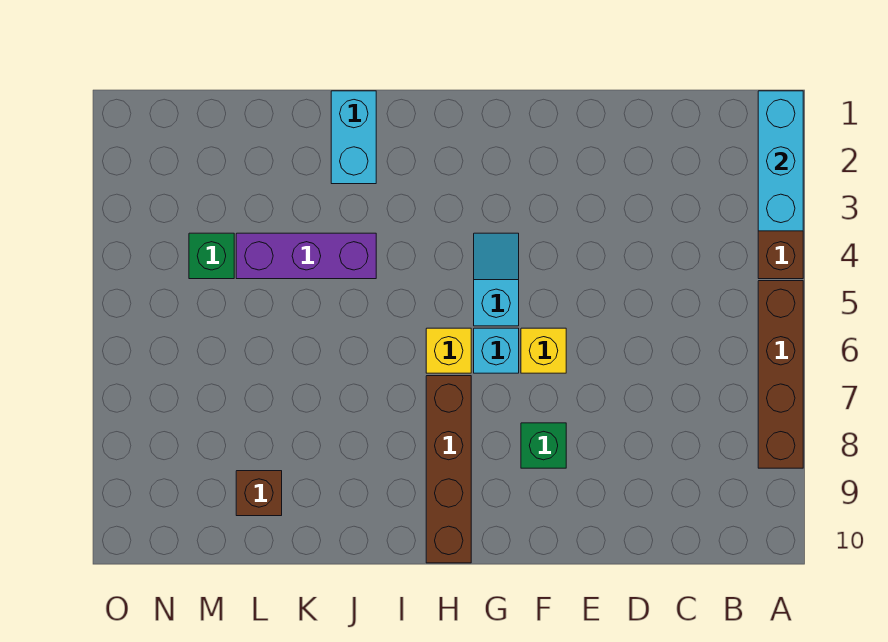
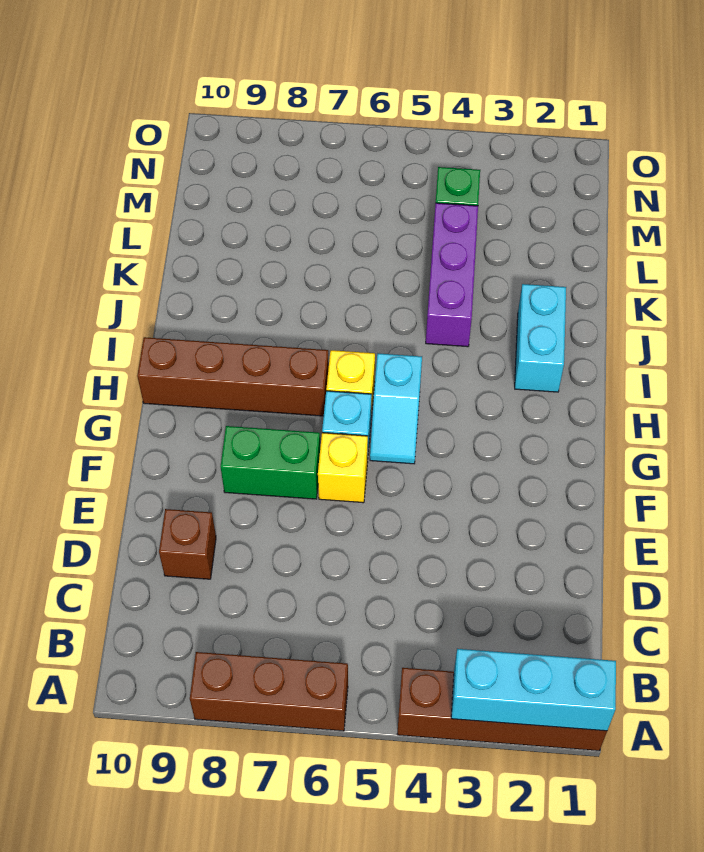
brown 1x4 brick [758,281,803,468] -> brown 1x3 brick [190,652,348,731]
green 1x1 brick [521,423,566,468] -> green 1x2 brick [221,426,320,499]
cyan 1x2 slope [474,233,519,326] -> cyan 1x2 slope turned to [370,353,422,464]
cyan 1x2 brick [331,91,376,184] -> cyan 1x2 brick turned to [515,284,566,392]
brown 1x1 brick [236,471,282,516] -> brown 1x1 brick moved to [159,509,216,579]

